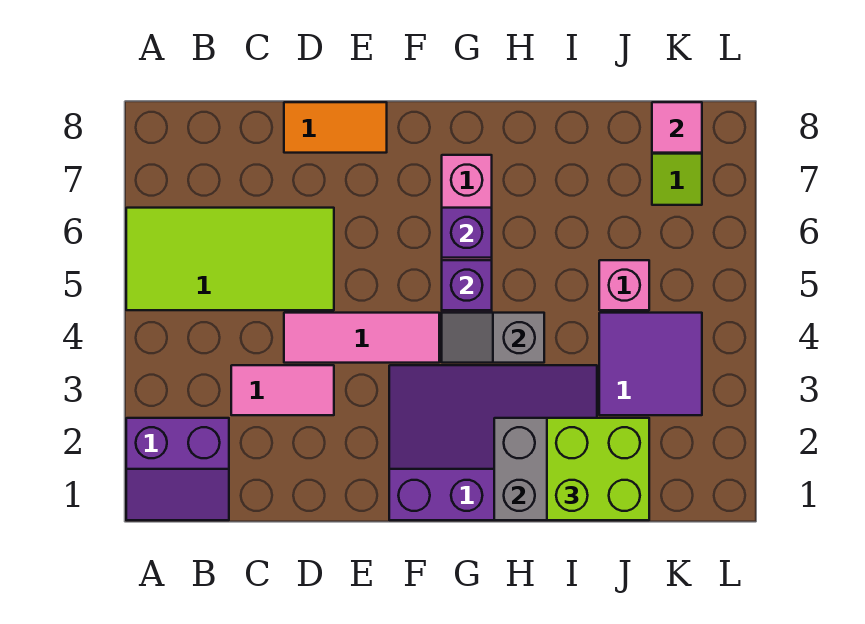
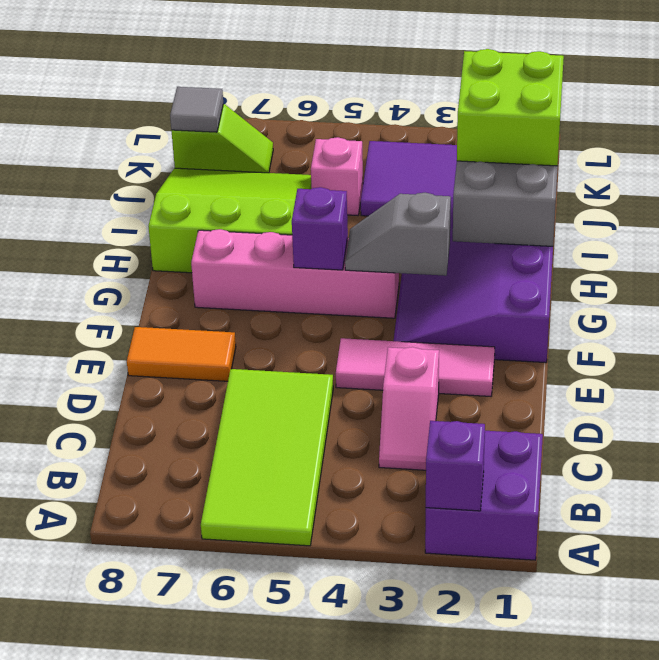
purple 2x2 slope [126,418,229,520] -> purple 2x2 brick [425,431,543,560]
pink 1x2 tile [231,365,334,415] -> pink 1x2 slope [379,347,439,470]
pink 1x3 tile [284,313,439,363] -> pink 1x3 tile turned to [336,338,495,396]
orange 1x2 tile [284,102,387,153] -> orange 1x2 tile turned to [127,327,236,381]
grey 1x2 slope [442,313,544,363] -> grey 1x2 slope turned to [345,193,451,276]
purple 1x1 brick [442,208,492,258] -> purple 1x1 brick moved to [426,421,485,511]
none -> lime 3x3 slope [148,168,312,273]
pink 1x1 tile [652,102,702,153] -> grey 1x1 tile [170,87,223,132]

